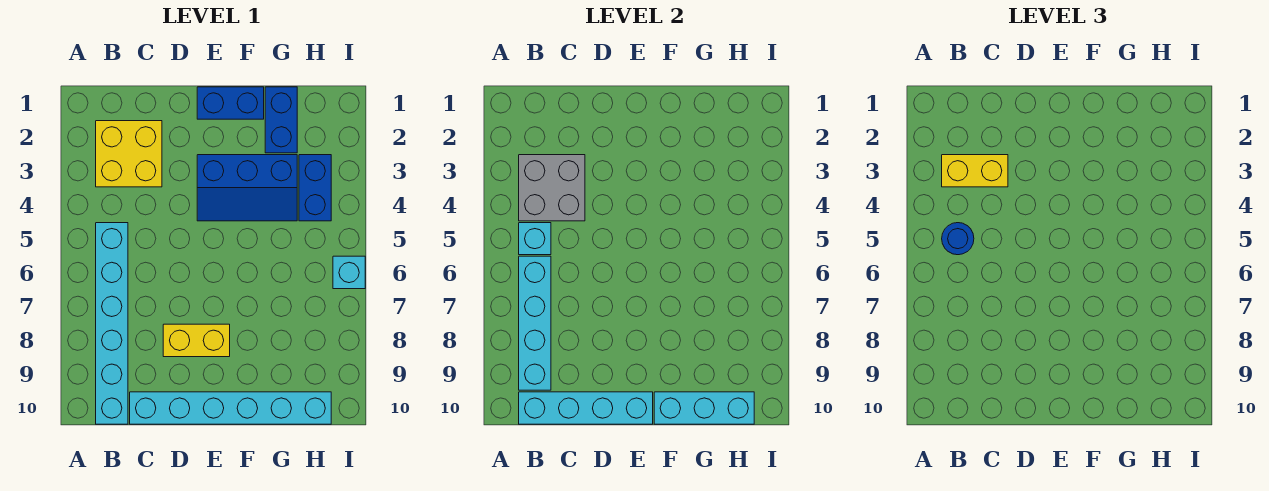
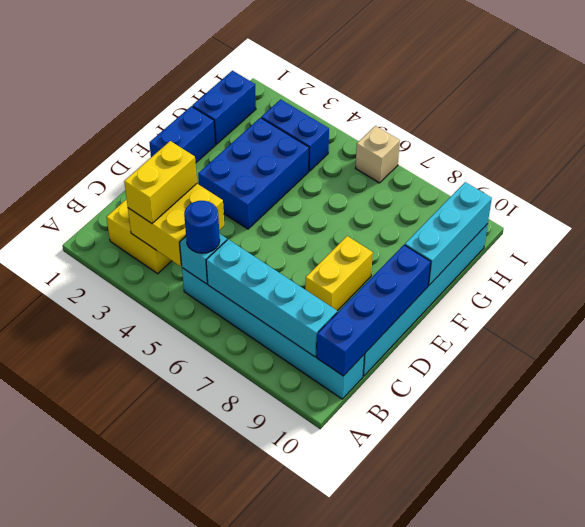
grey 2x2 brick [519,155,585,221] -> yellow 2x2 brick [128,184,224,266]
cyan 1x4 brick [519,392,653,424] -> blue 1x4 brick [317,245,431,376]
blue 2x3 slope [197,155,297,221] -> blue 2x3 brick [198,118,309,229]
blue 1x2 brick [265,87,297,153] -> blue 1x2 brick turned to [192,71,256,144]
cyan 1x1 brick [333,256,365,289] -> tan 1x1 brick [356,126,400,183]

